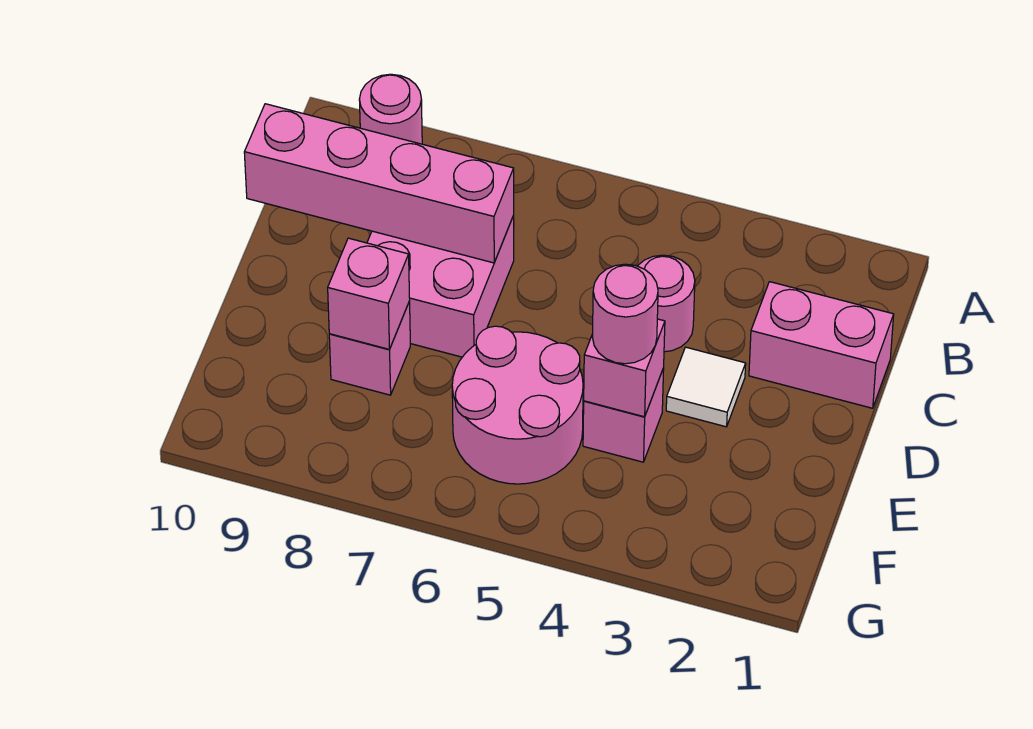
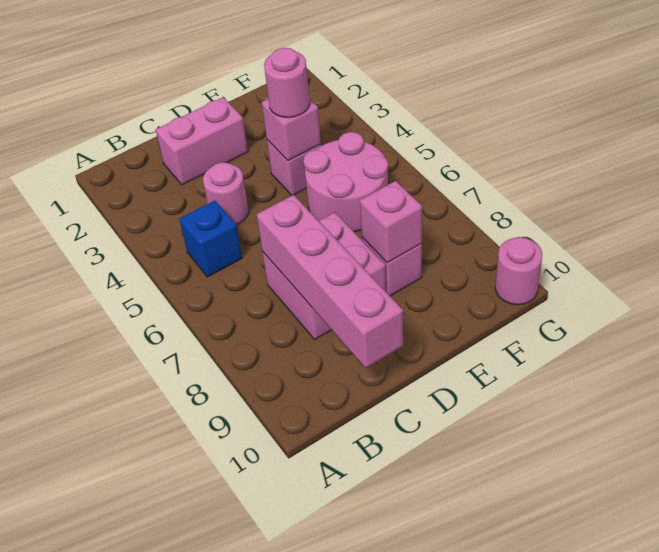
pink 1x1 round brick [359,74,422,144] -> pink 1x1 round brick moved to [495,237,542,305]
none -> blue 1x1 brick [180,200,242,277]
pink 1x2 brick [749,282,894,408] -> pink 1x2 brick turned to [156,97,248,185]
white 1x1 tile [666,347,746,427] -> none

